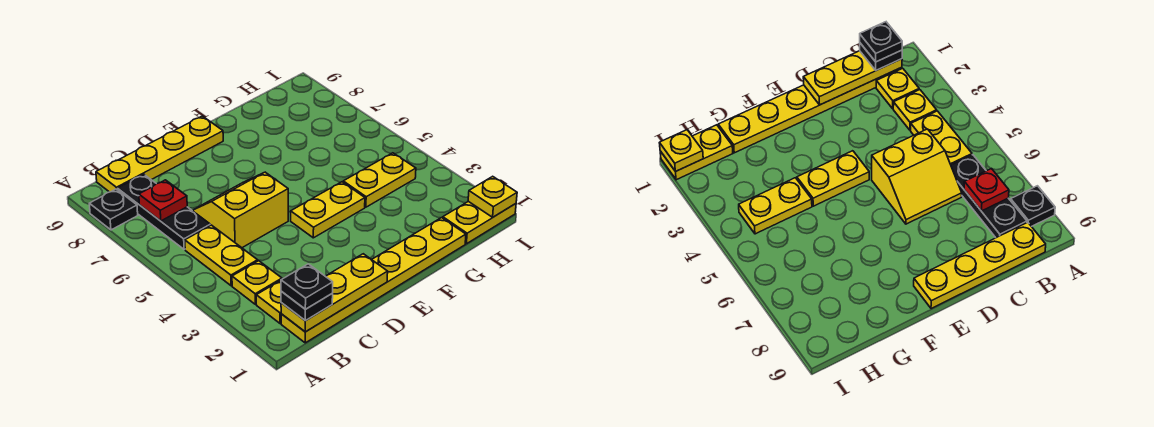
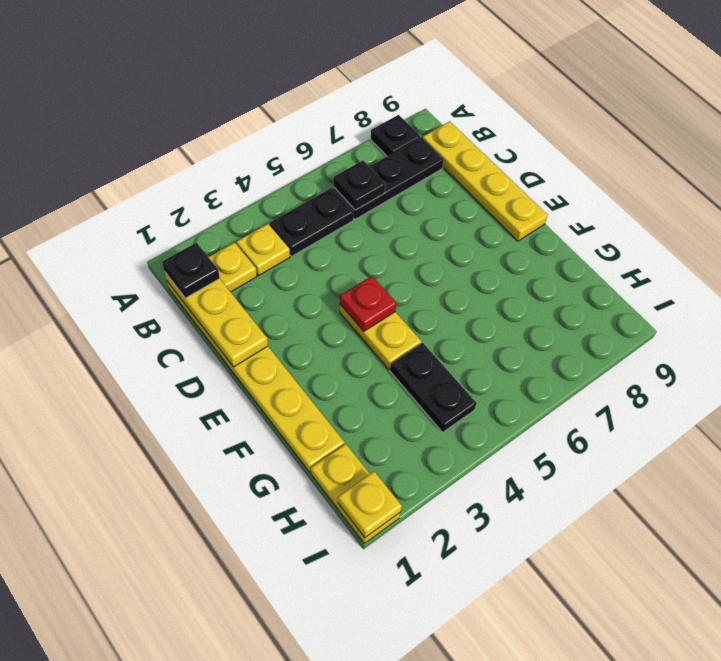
black 1x1 plate [281,264,333,309] -> black 1x1 plate moved to [333,161,385,210]
yellow 1x2 plate [185,225,258,286] -> black 1x2 plate [270,188,354,256]
red 1x1 plate [139,180,187,221] -> red 1x1 plate moved to [340,276,396,331]
yellow 2x2 slope [192,172,288,248] -> none
yellow 1x2 plate [343,153,416,207] -> black 1x2 plate [390,343,477,432]

